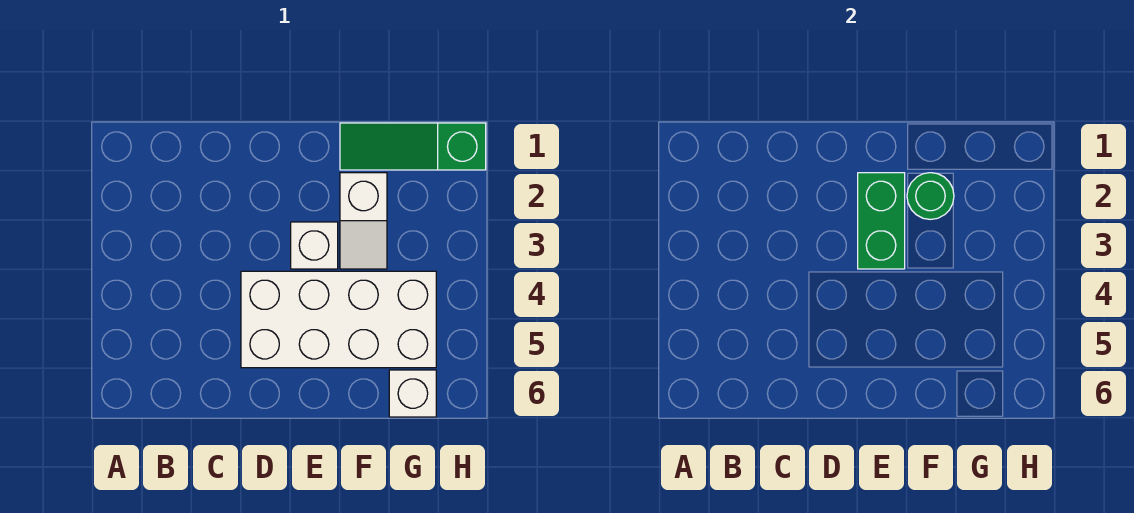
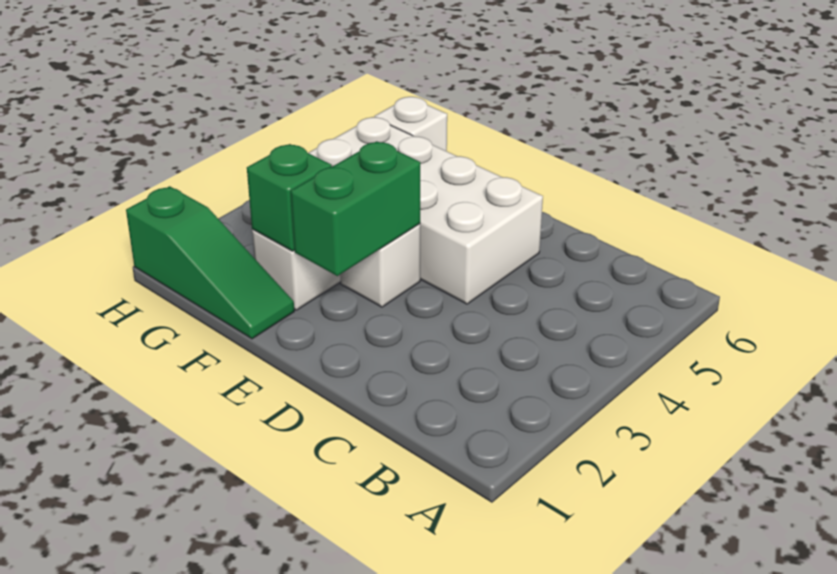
green 1x1 round brick [907,173,954,220] -> green 1x1 brick [247,144,332,251]

